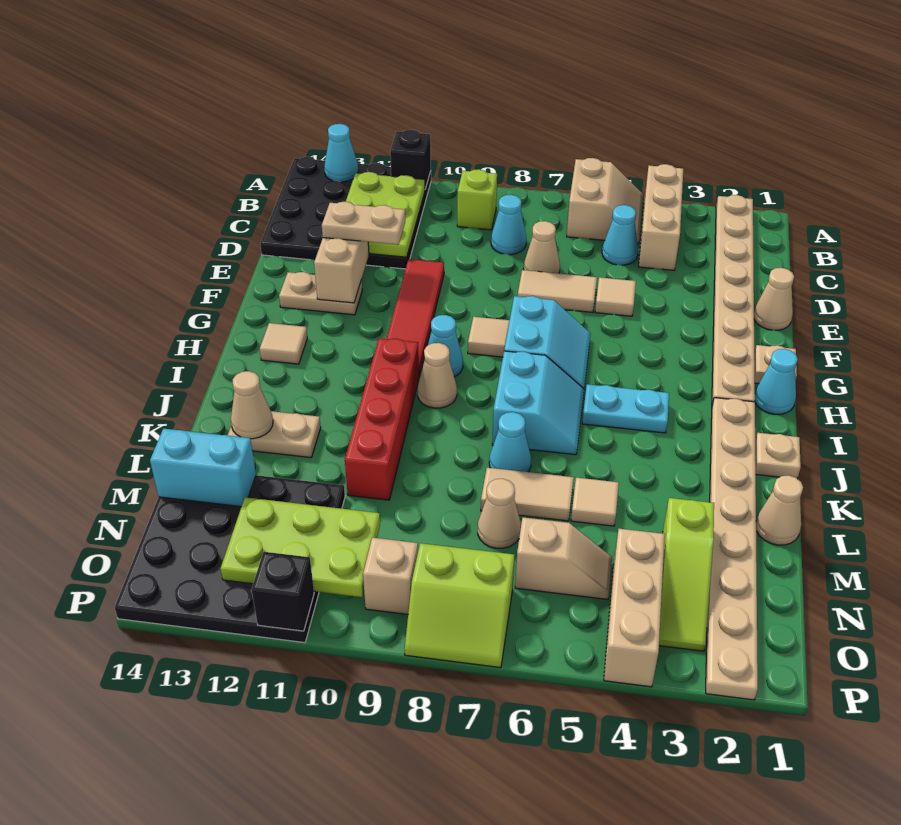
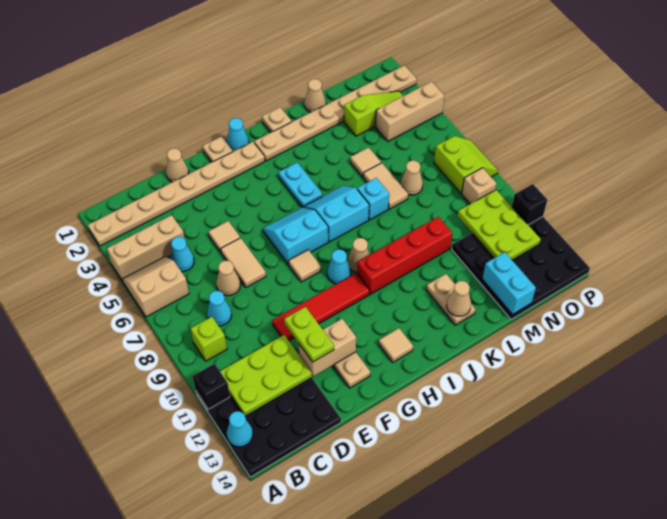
tan 1x2 plate [322,202,405,245] -> lime 1x2 plate [284,307,334,362]
cyan 1x1 cone [489,412,531,472] -> cyan 1x1 brick [357,178,389,220]
tan 1x2 slope [515,517,612,599] -> none

